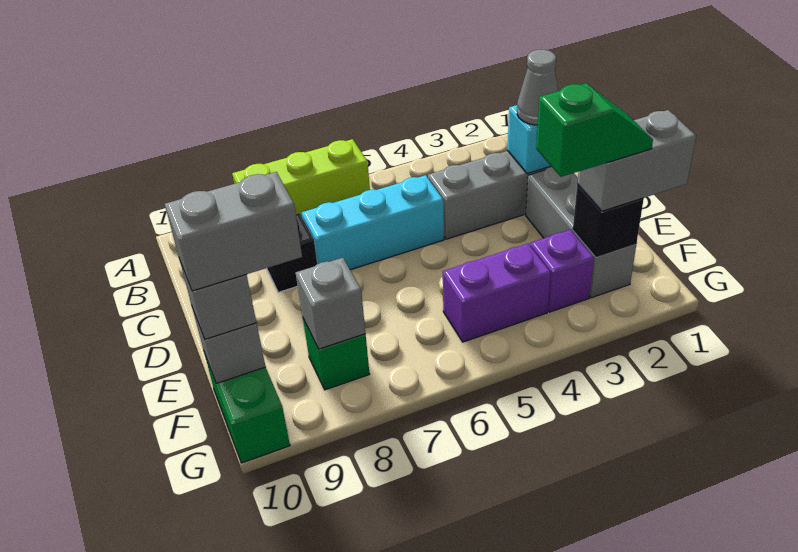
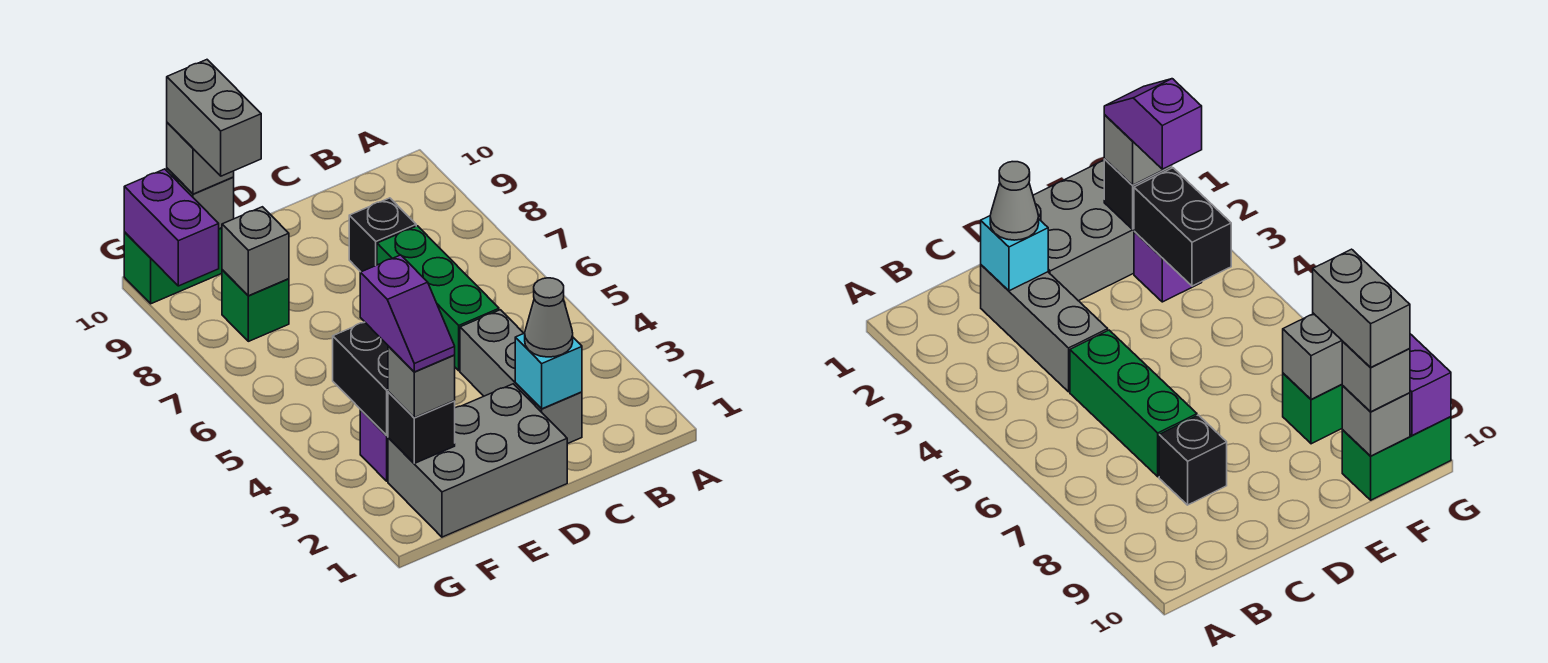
lime 1x3 brick [232,139,370,216] -> none
cyan 1x3 brick [302,175,444,270] -> green 1x3 brick [377,226,499,371]
grey 1x3 brick [526,167,637,298] -> grey 2x3 brick [388,384,567,537]
grey 1x2 brick [577,110,696,211] -> grey 1x1 brick [388,346,455,418]
green 1x2 slope [536,84,653,177] -> purple 1x2 slope [360,255,455,372]
none -> black 1x2 brick [333,322,388,436]
purple 1x2 brick [443,244,551,342] -> purple 1x2 brick moved to [124,169,219,286]

